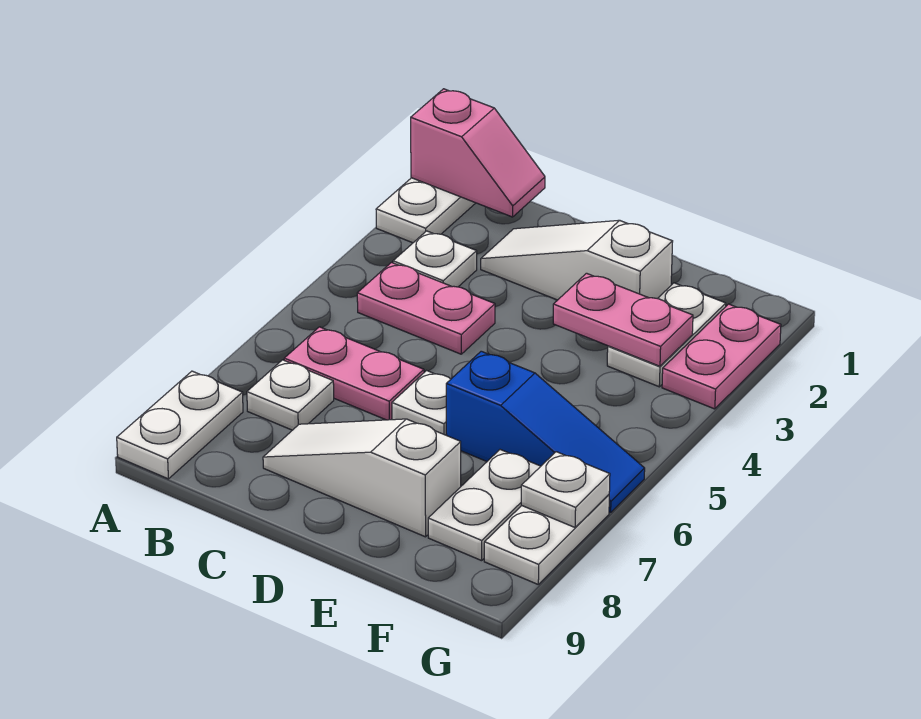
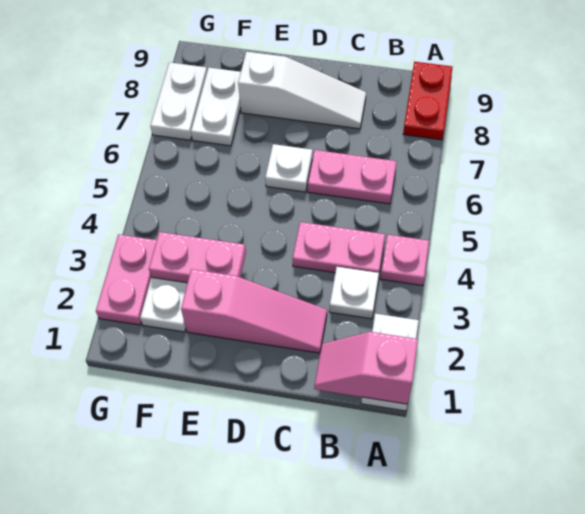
none -> pink 1x1 plate [381,235,429,286]
white 1x2 plate [117,371,243,479] -> red 1x2 plate [403,62,453,140]
white 1x1 plate [247,360,334,430] -> none
white 1x3 slope [481,220,673,300] -> pink 1x3 slope [181,269,327,353]
blue 1x3 slope [446,351,645,513] -> none
white 1x1 plate [521,452,610,527] -> none

